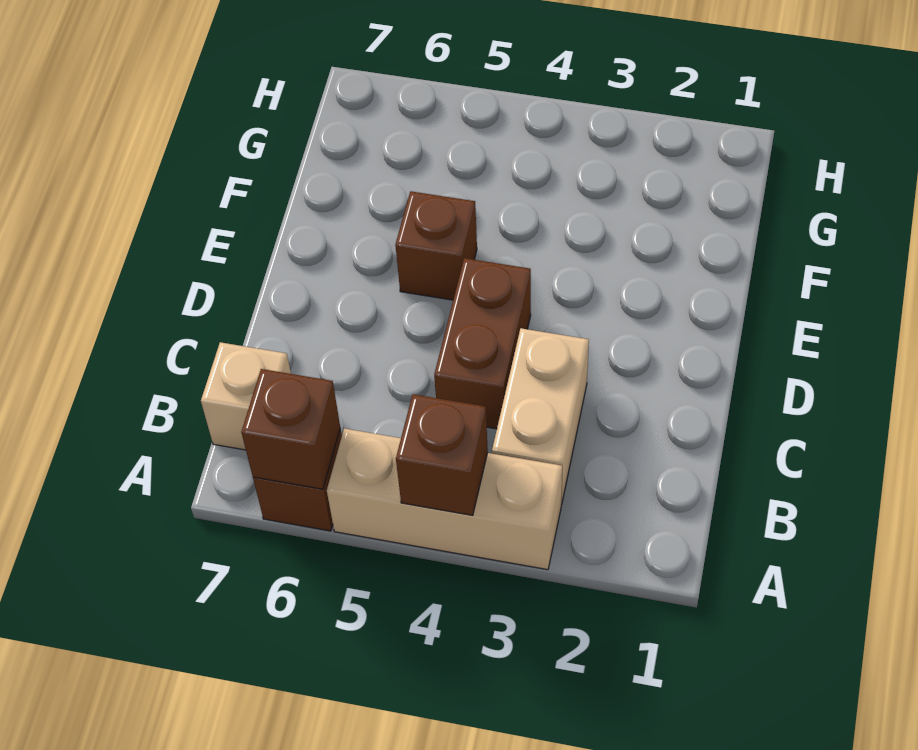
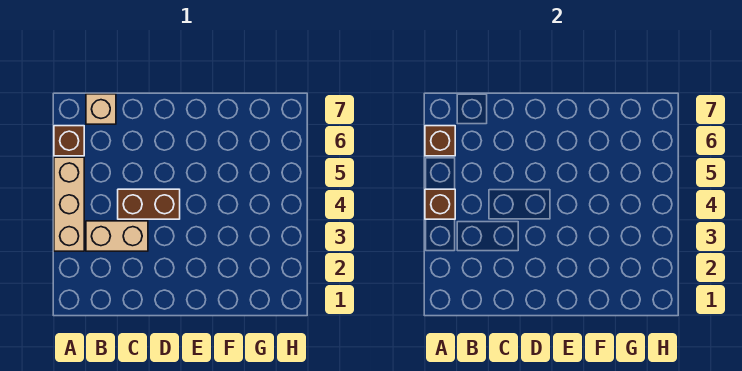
brown 1x1 brick [395,191,477,300] -> none

